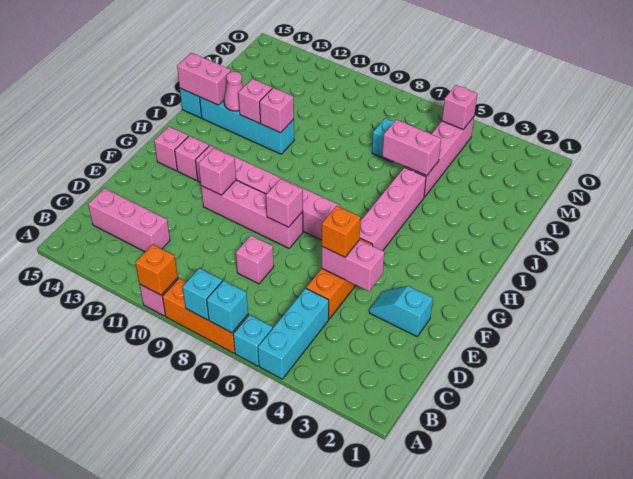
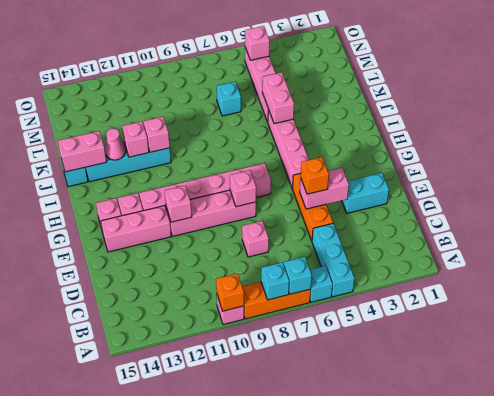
pink 1x3 brick [88,188,170,252] -> pink 1x3 brick moved to [101,206,171,252]
cyan 1x2 slope [369,286,433,336] -> cyan 1x2 brick [342,173,389,213]
pink 1x2 brick [382,120,441,176] -> pink 1x2 brick turned to [262,72,294,124]

